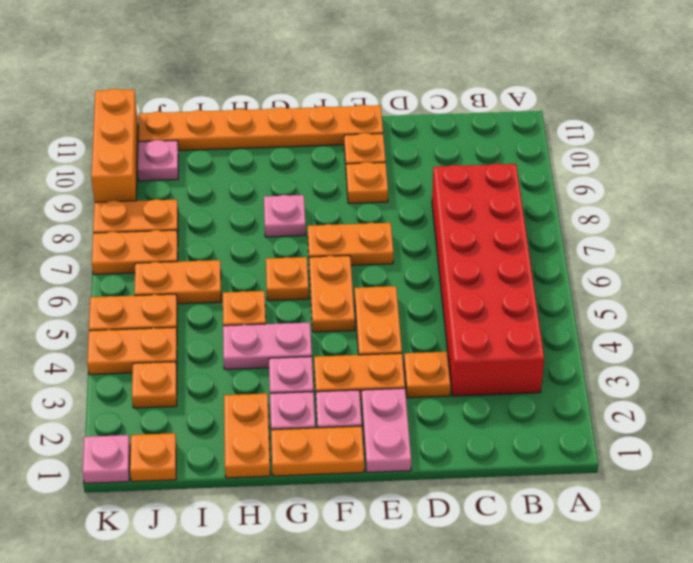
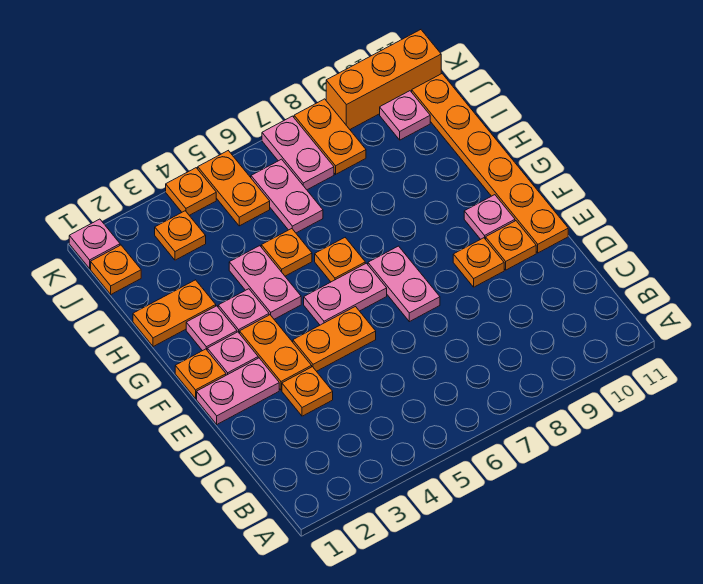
red 2x6 brick [432,163,544,396] -> none
orange 1x2 plate [308,223,393,265] -> pink 1x2 plate [368,246,440,322]
orange 1x2 plate [271,426,364,476] -> orange 1x1 plate [175,349,226,398]
orange 1x2 plate [309,256,355,332] -> pink 1x2 plate [304,263,387,325]
pink 1x1 plate [264,195,306,237] -> pink 1x1 plate moved to [464,195,515,239]
orange 1x2 plate [134,260,221,304] -> pink 1x2 plate [251,159,323,233]
orange 1x2 plate [87,327,177,375] -> orange 1x1 plate [166,168,216,215]
orange 1x2 plate [92,230,178,275] -> pink 1x2 plate [262,116,334,190]

